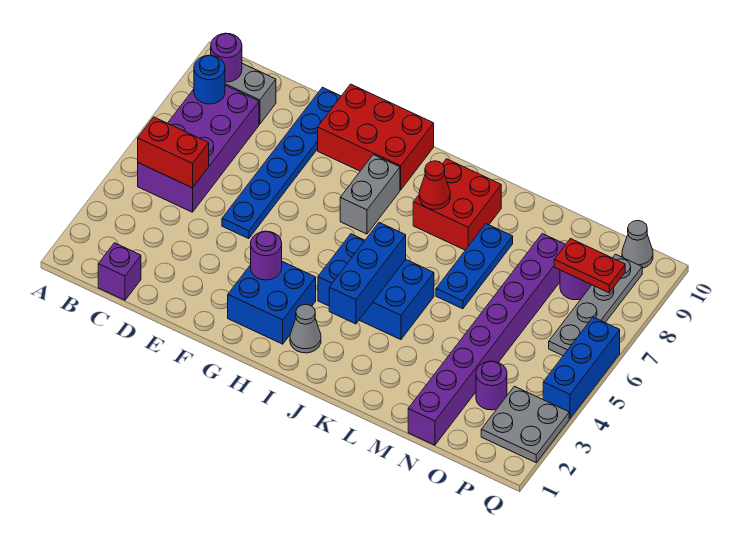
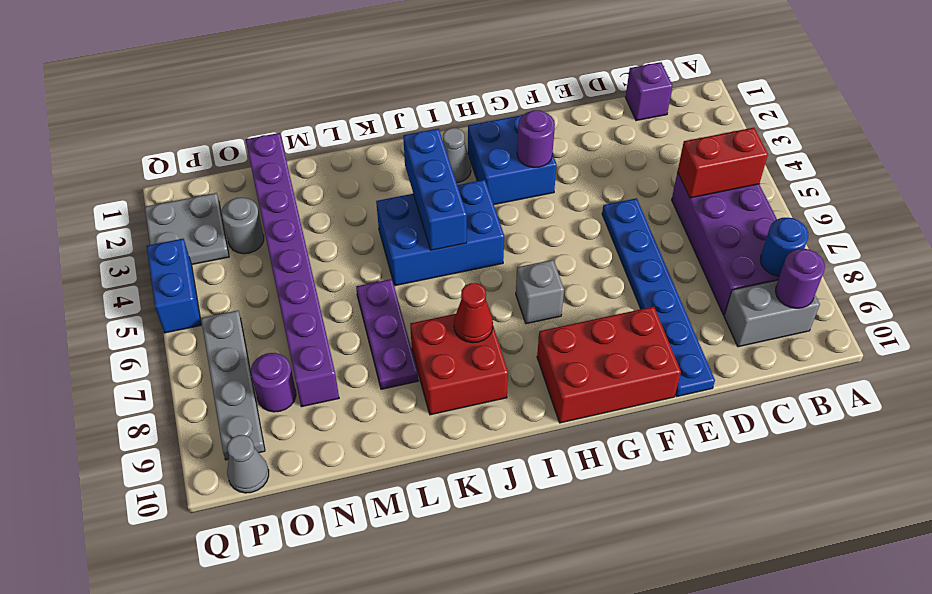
grey 1x2 brick [340,155,400,234] -> grey 1x1 brick [516,260,564,324]
blue 1x3 plate [436,224,513,309] -> purple 1x3 plate [356,279,418,389]
purple 1x1 round brick [476,361,507,410] -> grey 1x1 round brick [222,198,264,254]
red 1x2 plate [554,239,625,293] -> none
blue 1x3 brick [543,317,620,419] -> blue 1x2 brick [147,239,201,333]

